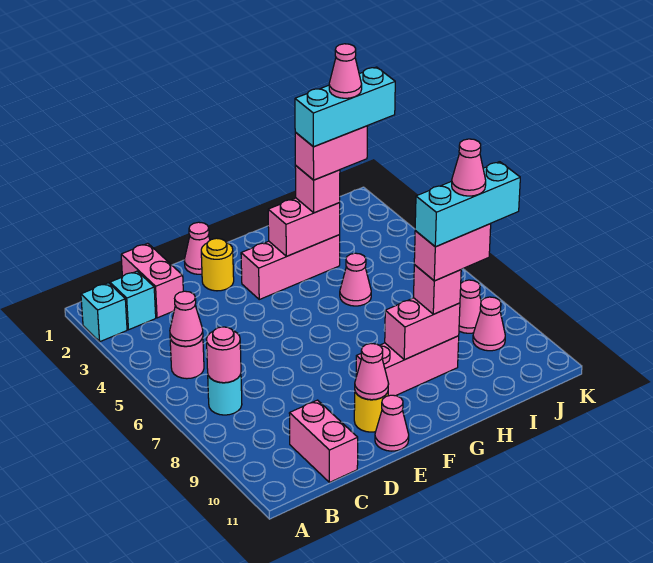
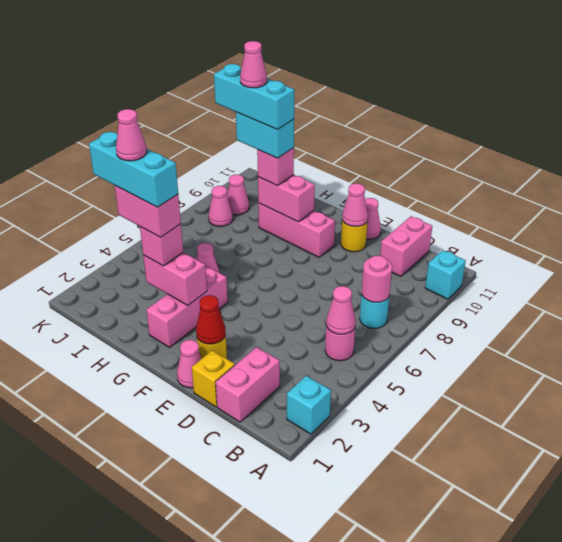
cyan 1x1 brick [110,271,156,330] -> cyan 1x1 brick moved to [425,250,466,299]
none -> yellow 1x1 brick [192,350,235,407]
none -> red 1x1 cone [196,295,226,344]
pink 1x3 brick [241,235,340,299] -> pink 1x3 brick turned to [146,266,228,347]
pink 1x2 brick [414,224,491,281] -> cyan 1x2 brick [236,112,294,158]

